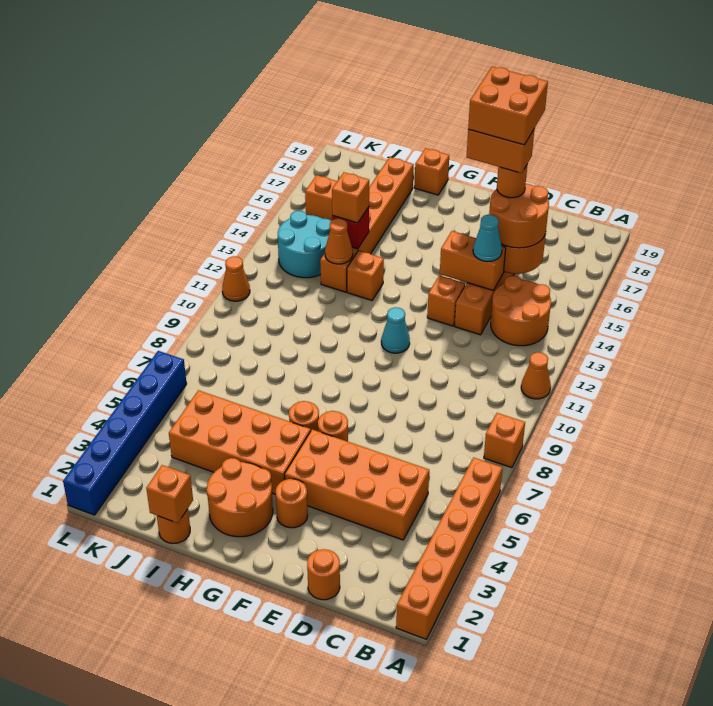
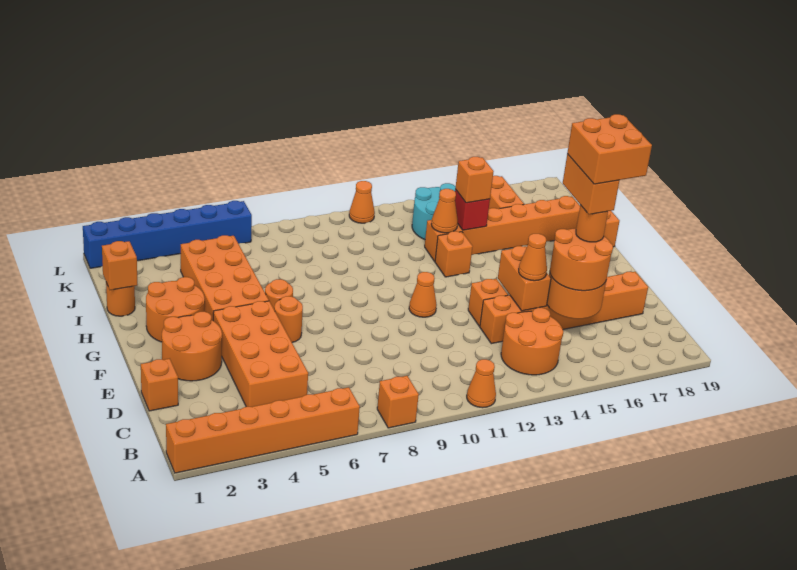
orange 1x1 round brick [307,549,340,600] -> orange 1x1 brick [141,359,178,411]
cyan 1x1 cone [473,214,502,262] -> orange 1x1 cone [519,234,547,281]
orange 1x1 round brick [276,479,308,528] -> orange 2x2 round brick [162,312,222,381]
cyan 1x1 cone [381,307,410,353] -> orange 1x1 cone [409,272,437,317]

